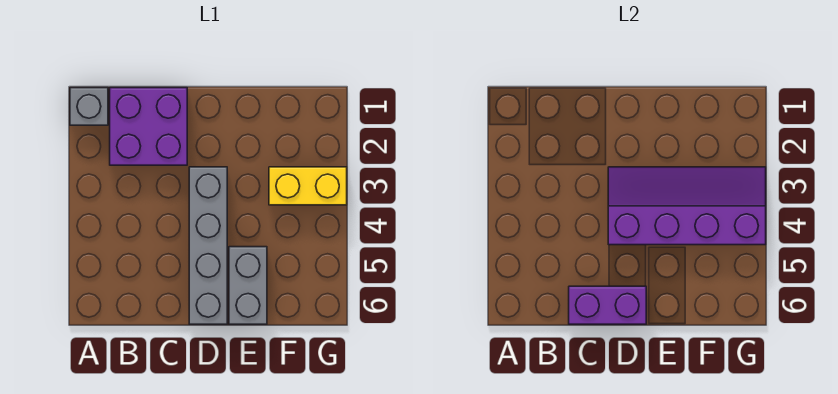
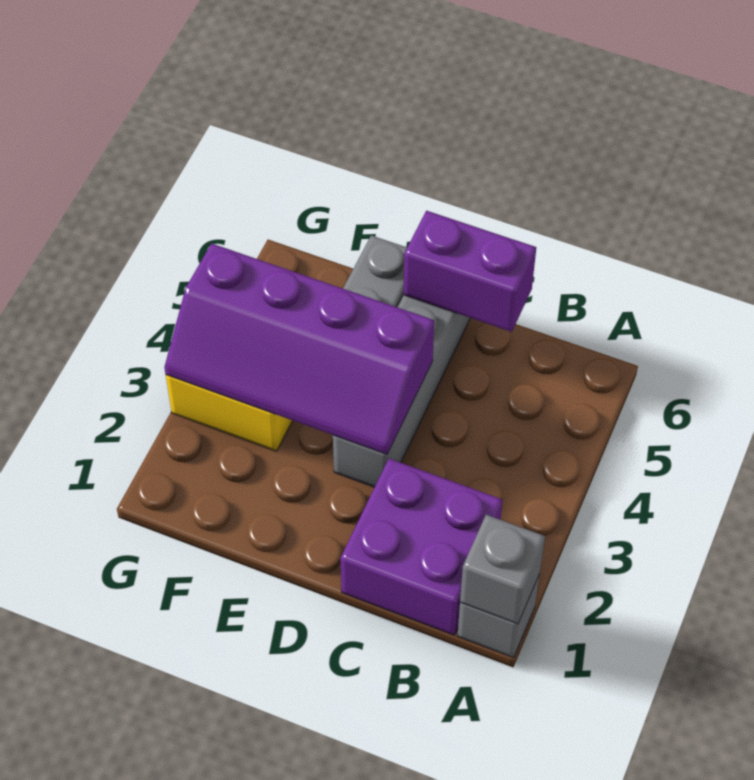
none -> grey 1x1 brick [460,515,545,624]

